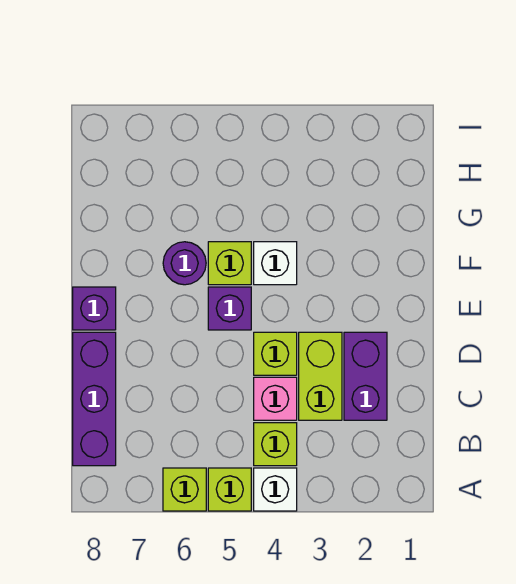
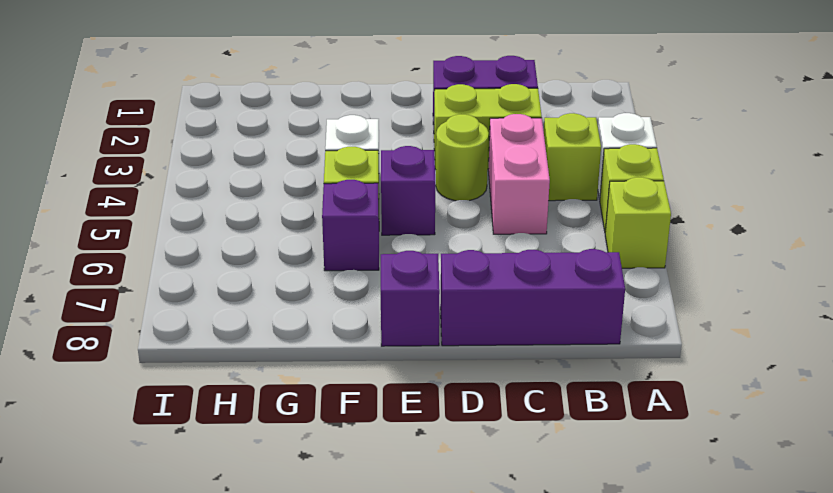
pink 1x1 brick [254,377,297,420] -> pink 1x2 brick [488,114,550,234]
lime 1x1 brick [254,332,297,375] -> lime 1x1 round brick [436,114,489,201]
purple 1x1 round brick [163,242,206,285] -> purple 1x1 brick [322,180,379,271]

